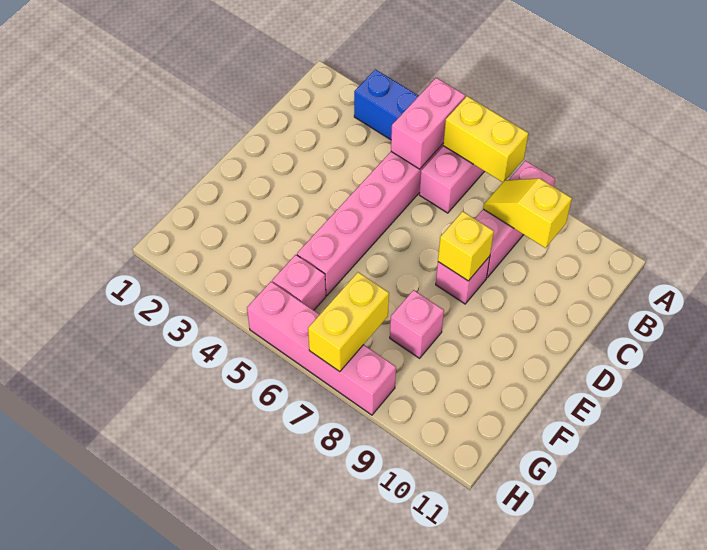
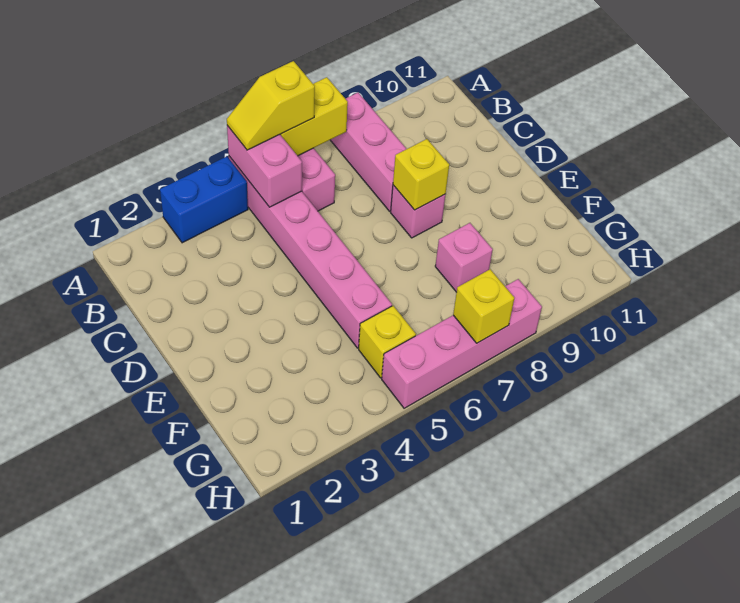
yellow 1x2 slope [483,178,572,248] -> yellow 1x2 slope moved to [227,61,315,150]
pink 1x1 brick [272,255,326,310] -> yellow 1x1 brick [359,306,416,378]
yellow 1x2 brick [308,272,389,372] -> yellow 1x1 brick [453,269,514,343]

